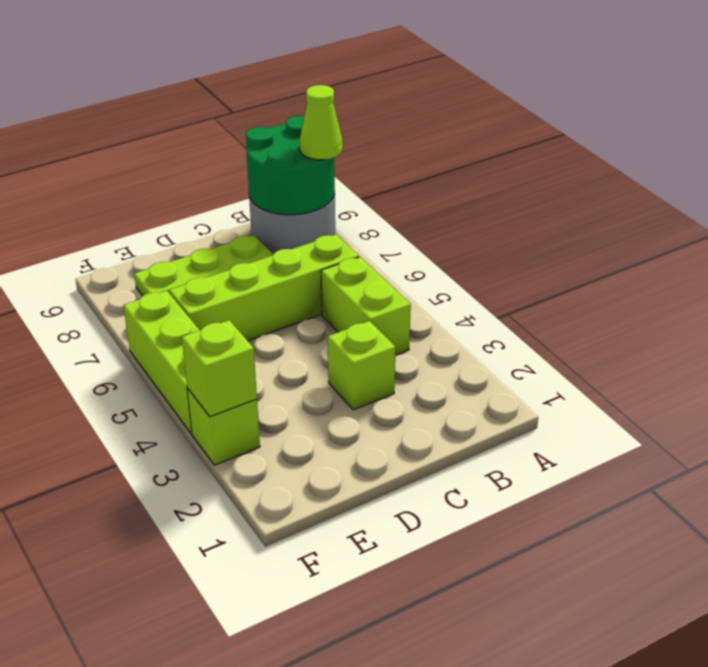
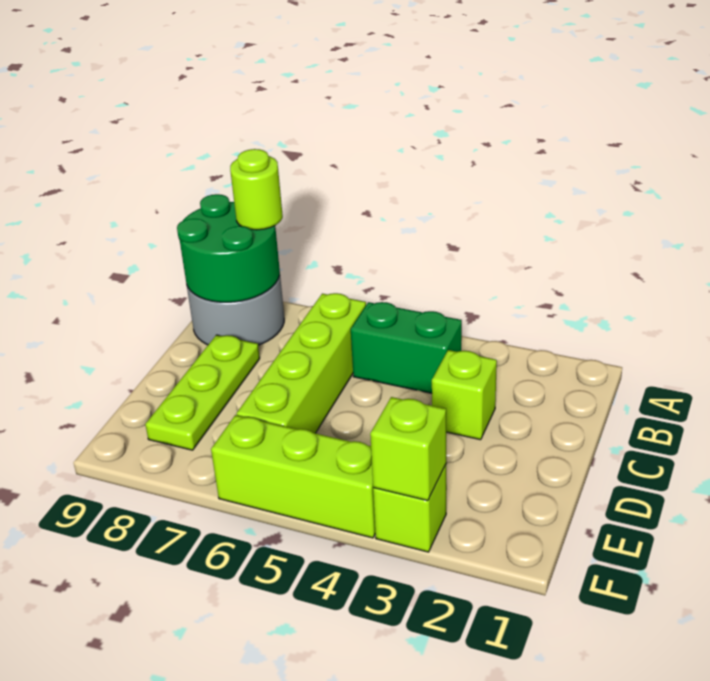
lime 1x1 cone [300,85,343,160] -> lime 1x1 round brick [230,149,283,230]
lime 1x2 brick [321,257,411,355] -> green 1x2 brick [351,302,462,393]

